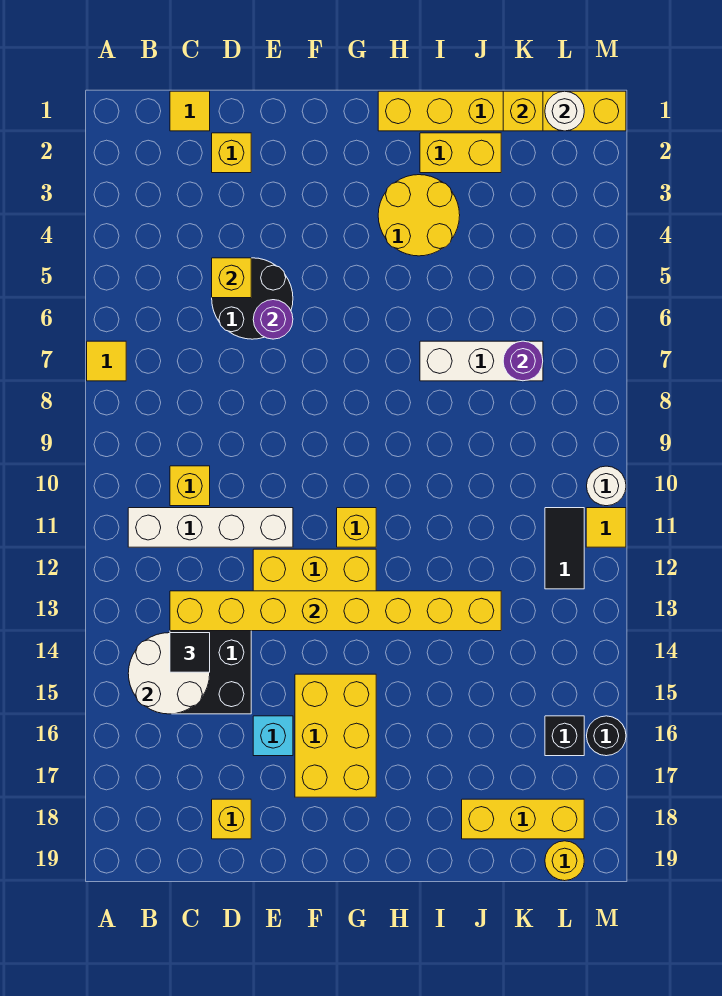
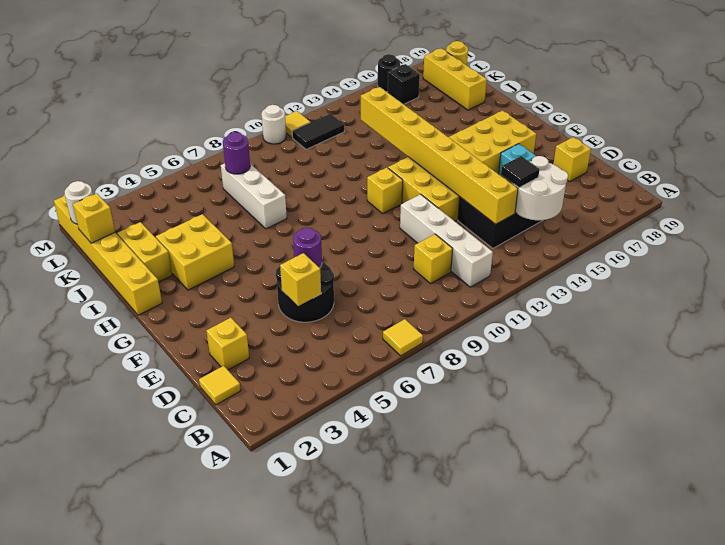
yellow 2x2 round brick [378,175,460,256] -> yellow 2x2 brick [156,214,234,290]

